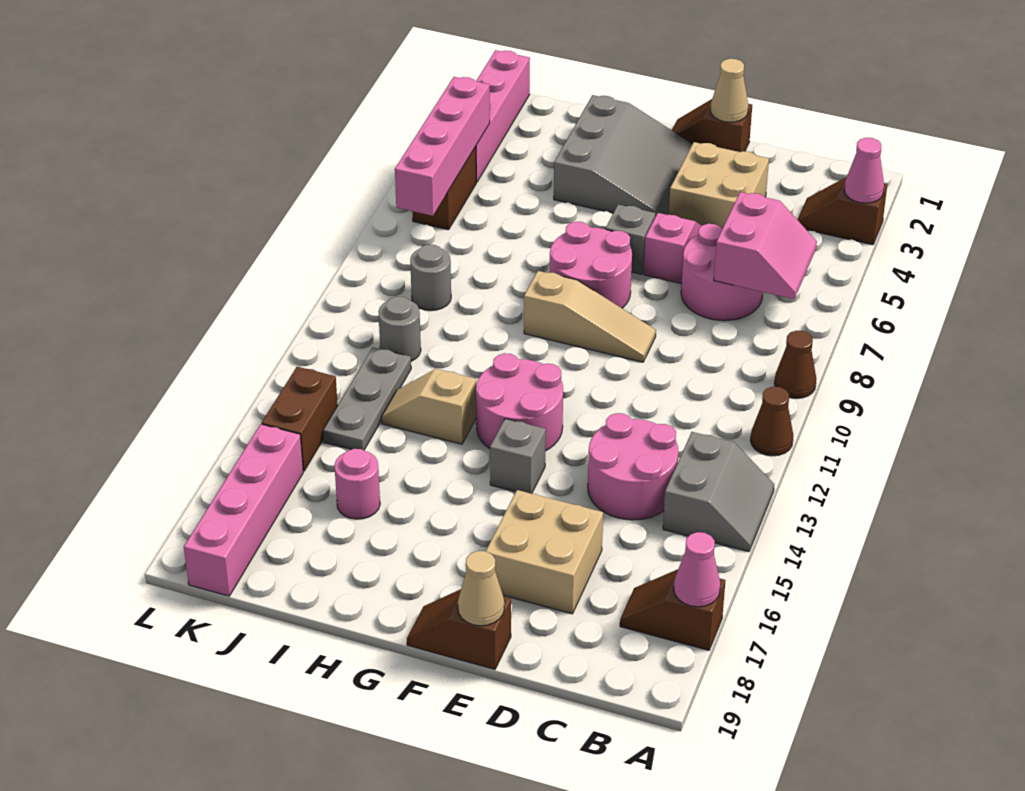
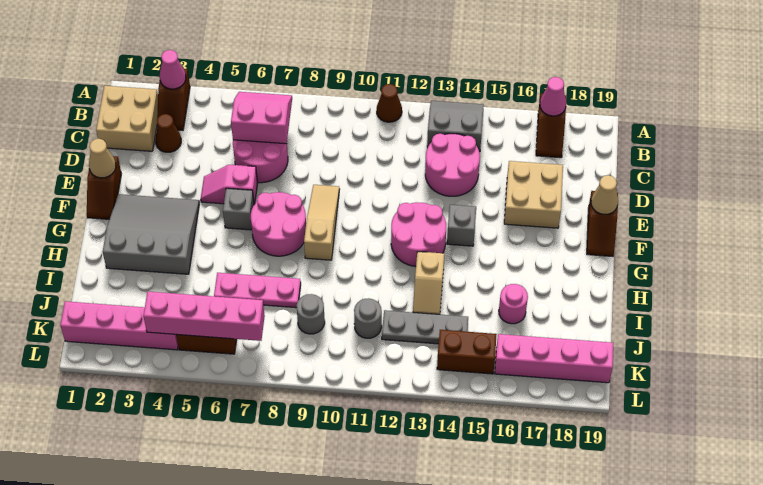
brown 1x1 cone [774,331,816,398] -> brown 1x1 cone moved to [155,114,181,152]
tan 2x2 brick [669,142,769,229] -> tan 2x2 brick moved to [96,86,158,151]
none -> pink 1x3 plate [214,273,301,308]

